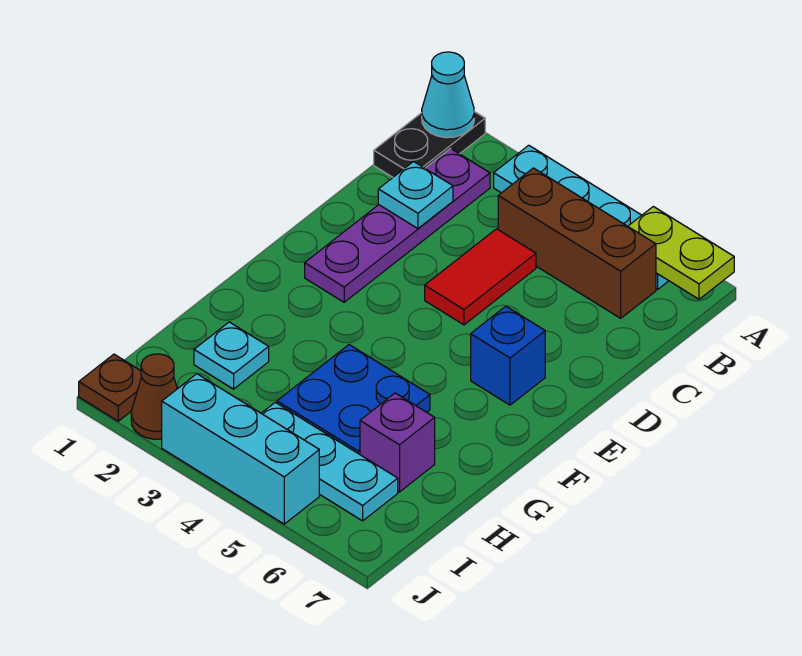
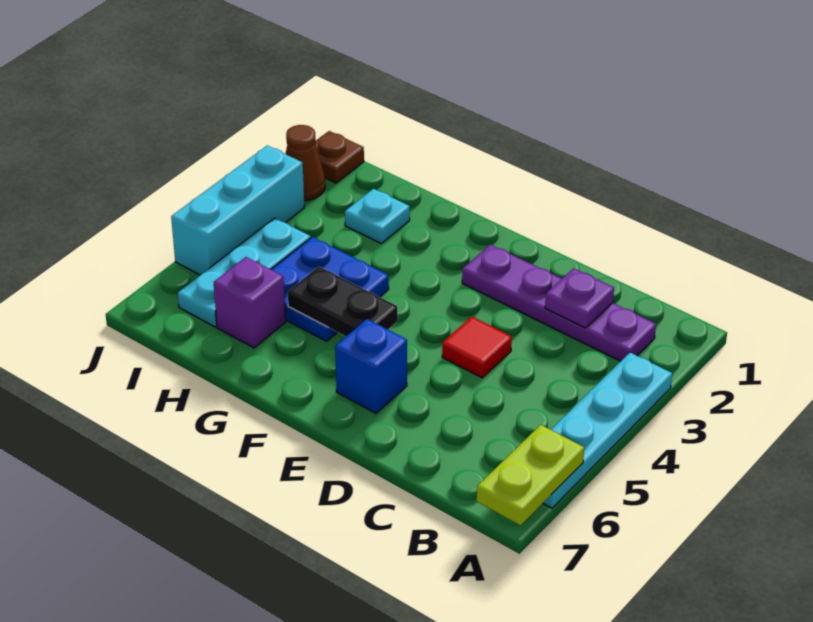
black 1x2 plate [374,112,485,177] -> black 1x2 plate moved to [288,267,398,336]
cyan 1x1 cone [422,52,474,138] -> none
brown 1x3 brick [498,168,656,318] -> none
cyan 1x1 plate [378,162,453,229] -> purple 1x1 plate [545,268,614,328]
red 1x2 tile [425,229,536,325] -> red 1x1 tile [442,317,512,378]

